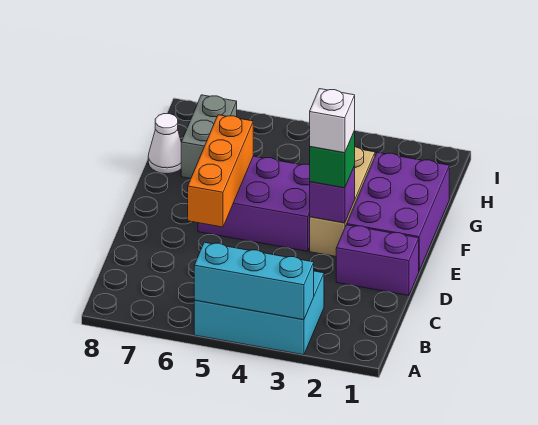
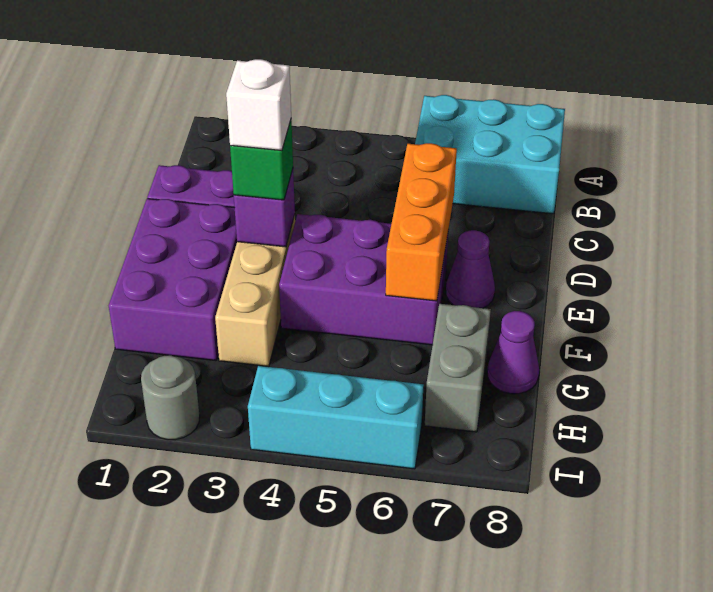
cyan 2x3 brick [194,271,324,355] -> cyan 2x3 brick moved to [415,95,565,214]
cyan 1x3 brick [194,242,314,320] -> cyan 1x3 brick moved to [248,366,424,469]
none -> purple 1x1 cone [446,230,495,308]
white 1x1 cone [148,114,181,174] -> purple 1x1 cone [487,311,539,394]
none -> grey 1x1 round brick [141,355,200,440]

